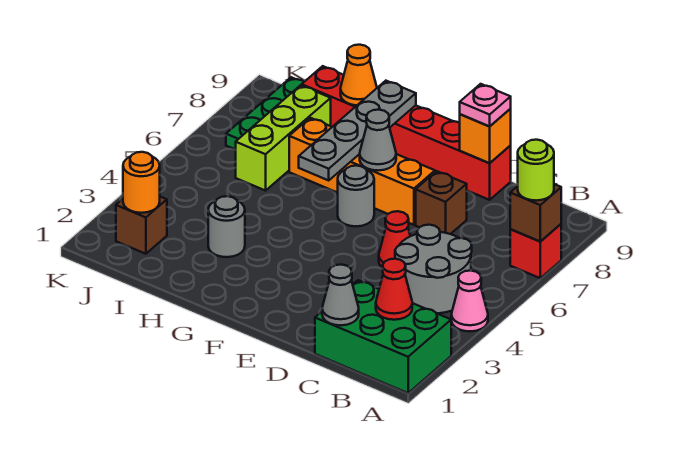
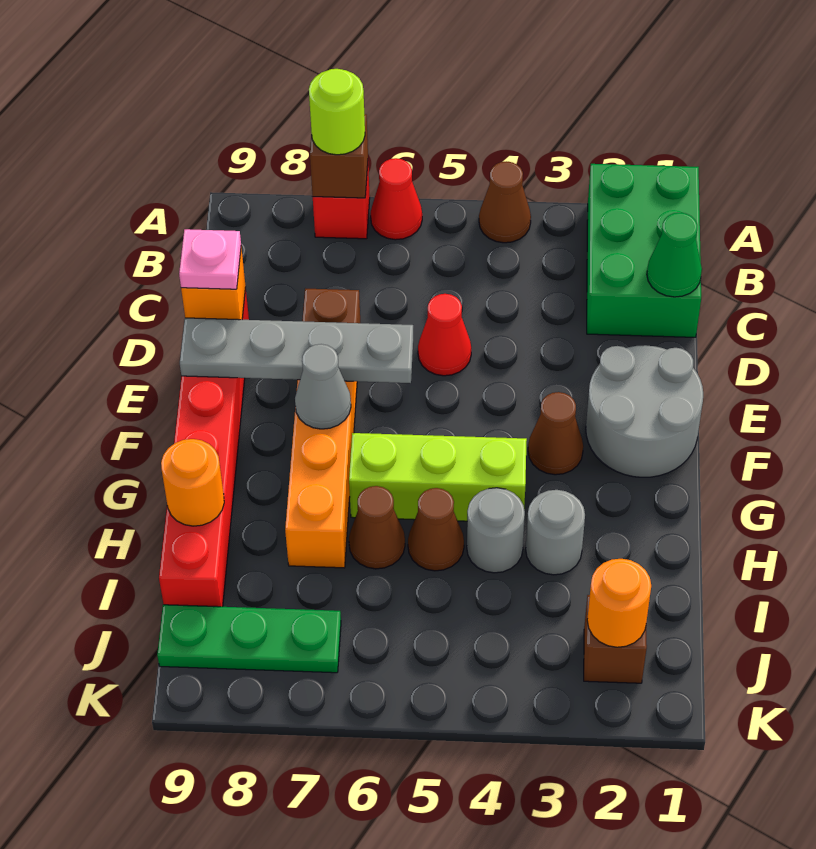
pink 1x1 cone [451,271,488,331] -> brown 1x1 cone [479,161,531,243]
red 1x1 cone [376,259,412,320] -> red 1x1 cone moved to [371,158,422,240]
grey 2x2 round brick [395,225,472,313] -> grey 2x2 round brick moved to [586,345,703,477]
grey 1x1 cone [322,265,359,325] -> green 1x1 cone [647,213,702,297]
none -> brown 1x1 cone [528,392,583,475]
grey 1x1 round brick [338,166,374,226] -> grey 1x1 round brick moved to [467,488,525,573]
grey 1x4 plate [299,81,416,180] -> grey 1x4 plate moved to [180,318,413,383]
none -> brown 1x1 cone [408,488,464,571]
none -> brown 1x1 cone [349,486,405,569]
orange 1x1 cone [340,45,377,105] -> orange 1x1 round brick [161,439,224,526]
lime 1x3 brick [236,85,331,191] -> lime 1x3 brick moved to [349,433,527,521]

